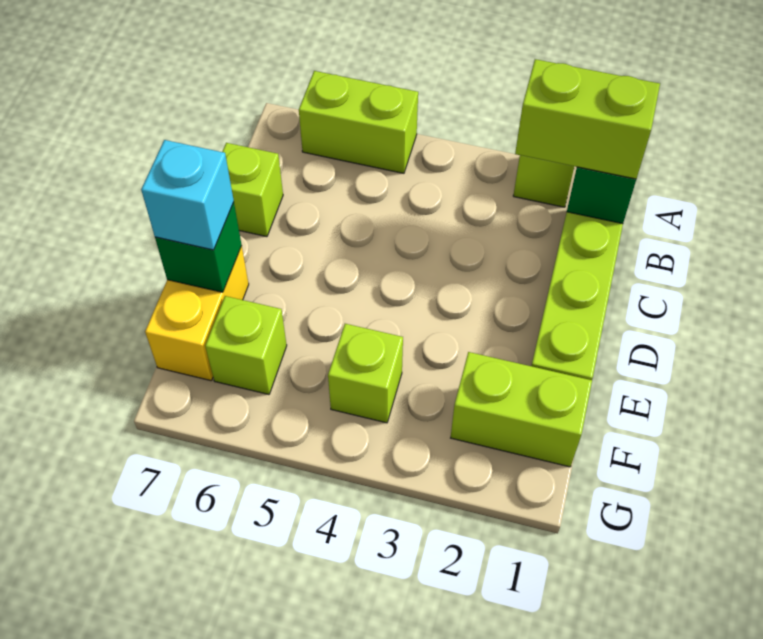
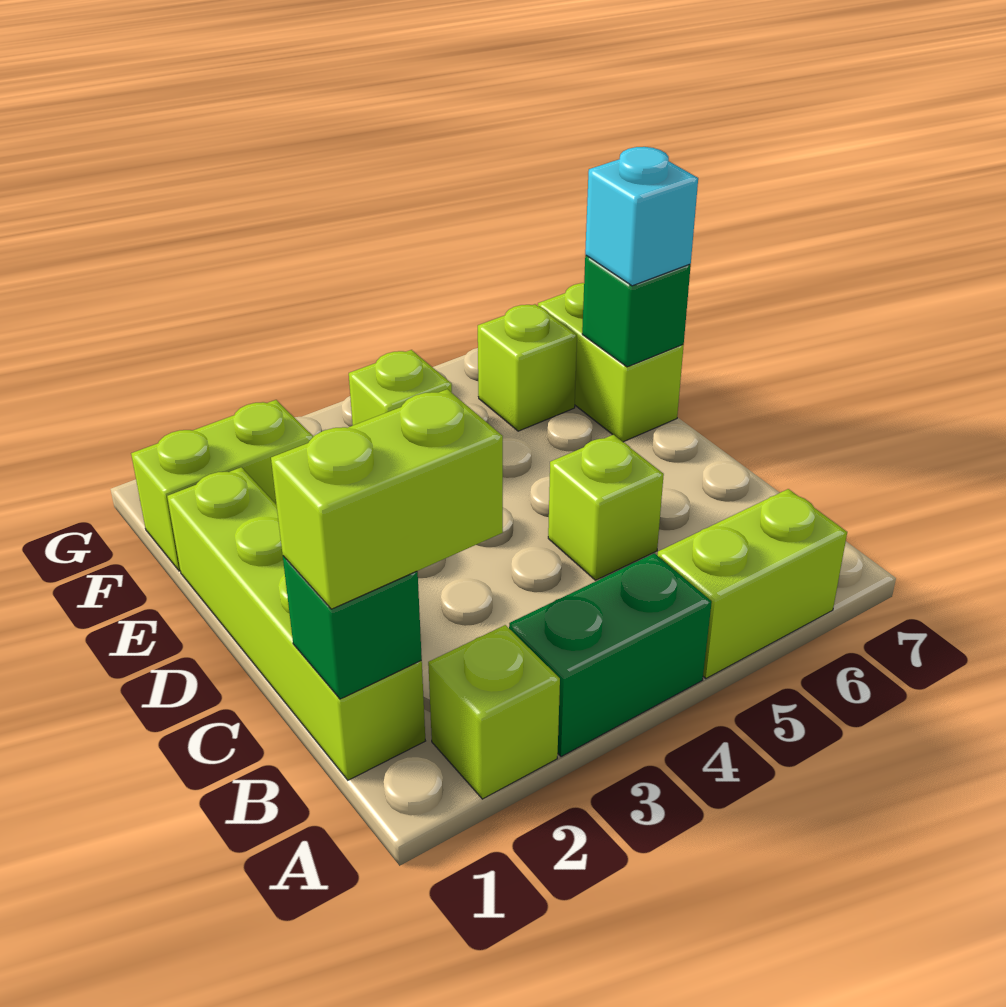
none -> green 1x2 brick [509,553,712,757]
lime 1x1 brick [222,143,283,237] -> lime 1x1 brick moved to [548,435,664,580]
yellow 1x2 brick [145,246,249,381] -> lime 1x2 brick [538,283,684,442]

